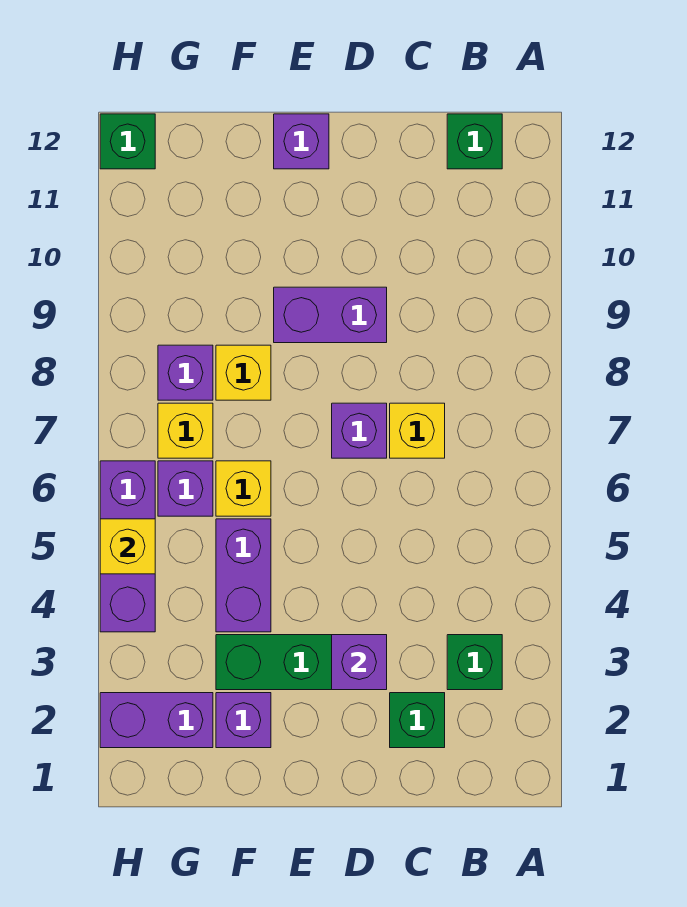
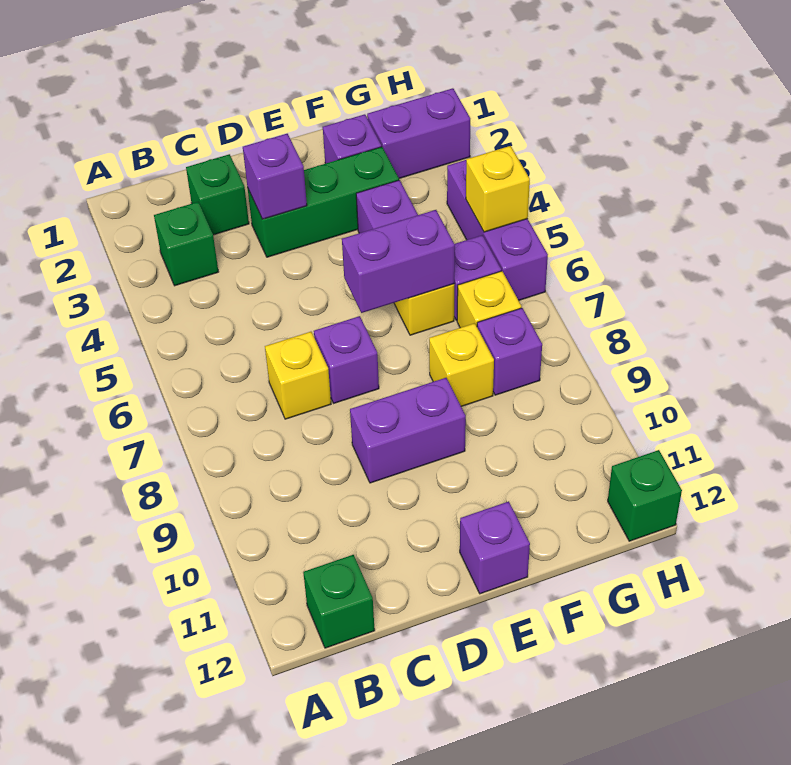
none -> purple 1x2 brick [342,210,455,313]

